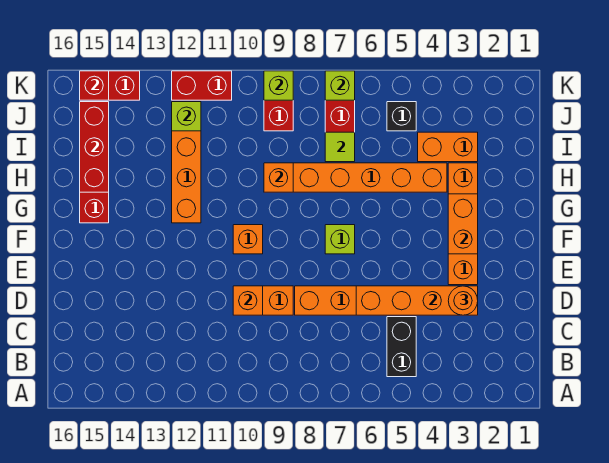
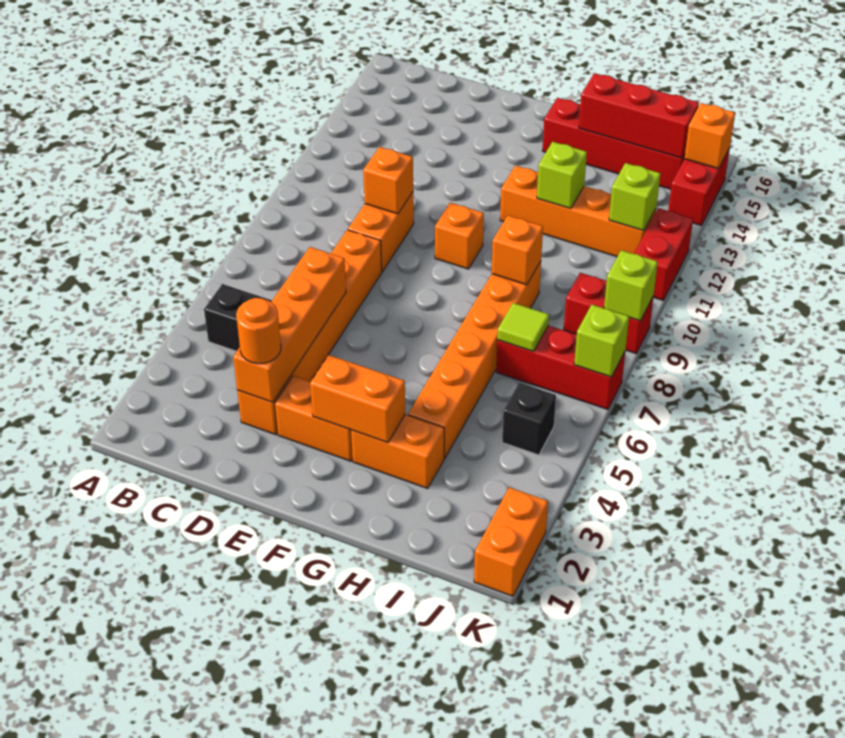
lime 1x1 brick [325,225,355,254] -> lime 1x1 brick moved to [537,142,587,209]
orange 1x2 brick [418,132,478,162] -> orange 1x2 brick moved to [474,487,548,596]
red 1x1 brick [80,71,109,100] -> orange 1x1 brick [684,103,735,169]

